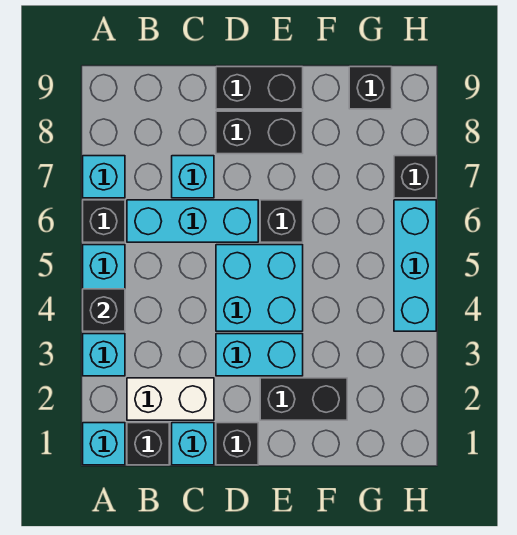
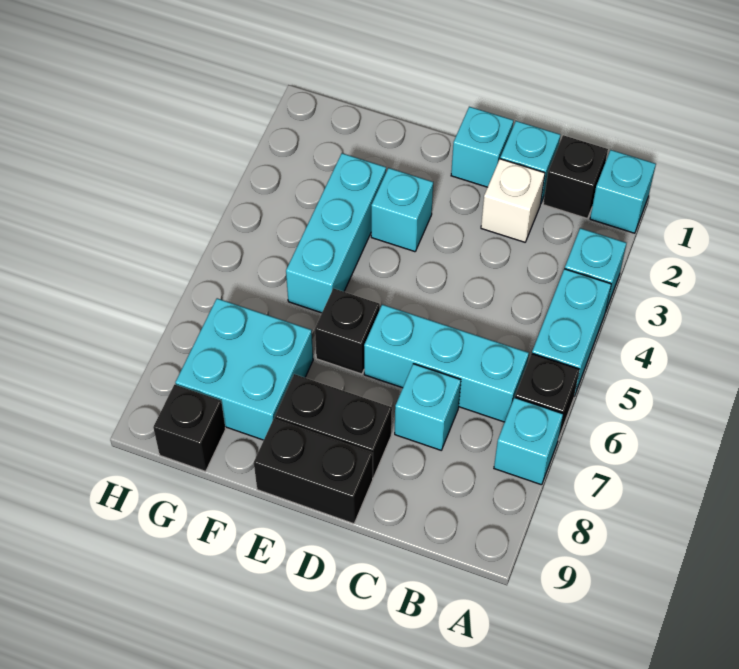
black 1x1 brick [83,289,125,331] -> none
white 1x2 brick [127,378,214,420] -> white 1x1 brick [481,159,545,242]
black 1x1 brick [216,423,258,465] -> cyan 1x1 brick [451,107,513,187]
cyan 1x2 brick [216,334,303,376] -> cyan 1x1 brick [371,168,433,252]
cyan 2x2 brick [216,245,303,331] -> cyan 2x2 brick moved to [175,298,313,440]
black 1x2 brick [260,378,347,420] -> none
cyan 1x3 brick [394,200,436,331] -> cyan 1x3 brick moved to [286,153,386,313]
black 1x1 brick [394,156,436,198] -> none

